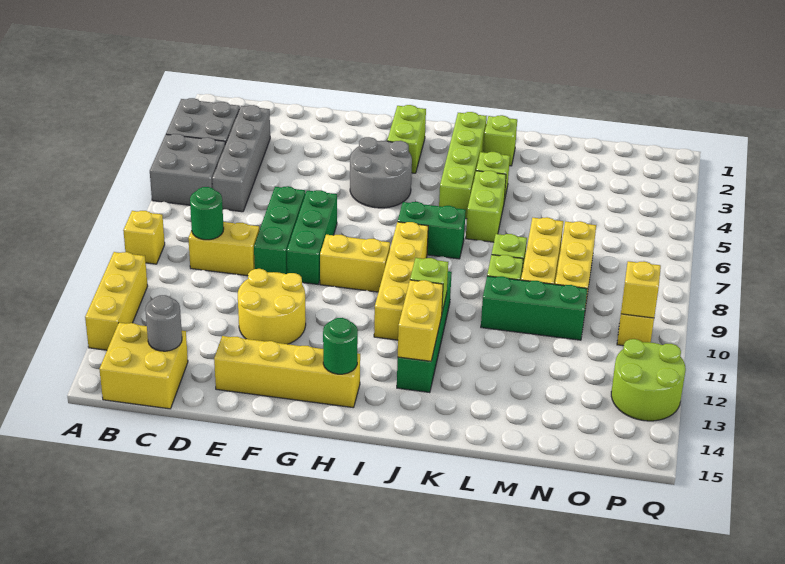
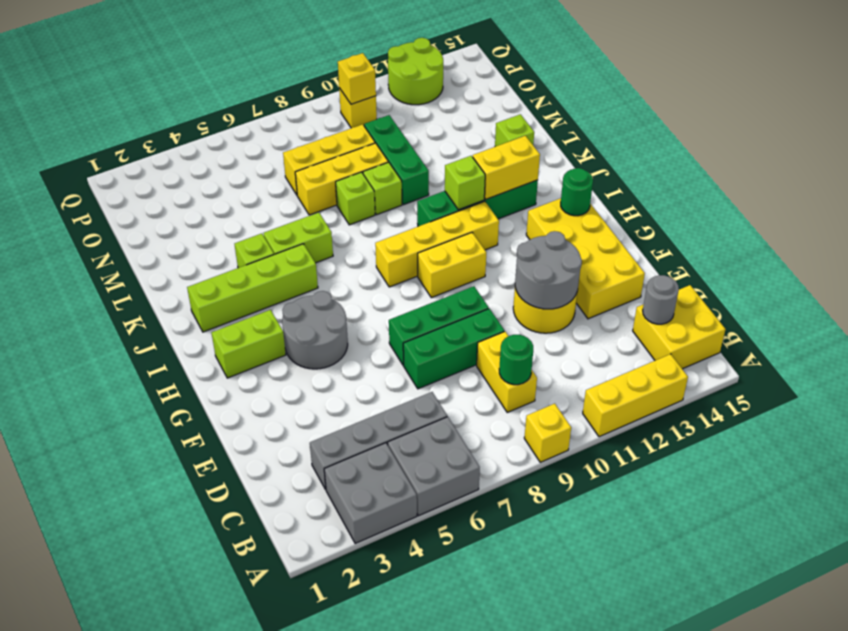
none -> grey 2x2 round brick [515,231,582,309]
yellow 1x4 brick [214,336,360,408] -> yellow 2x4 brick [526,198,645,319]
yellow 1x2 brick [320,235,390,292] -> yellow 1x2 brick turned to [418,233,486,298]
green 1x2 brick [398,202,466,259] -> none
lime 1x1 brick [483,115,517,166] -> lime 1x1 brick moved to [495,114,534,147]

